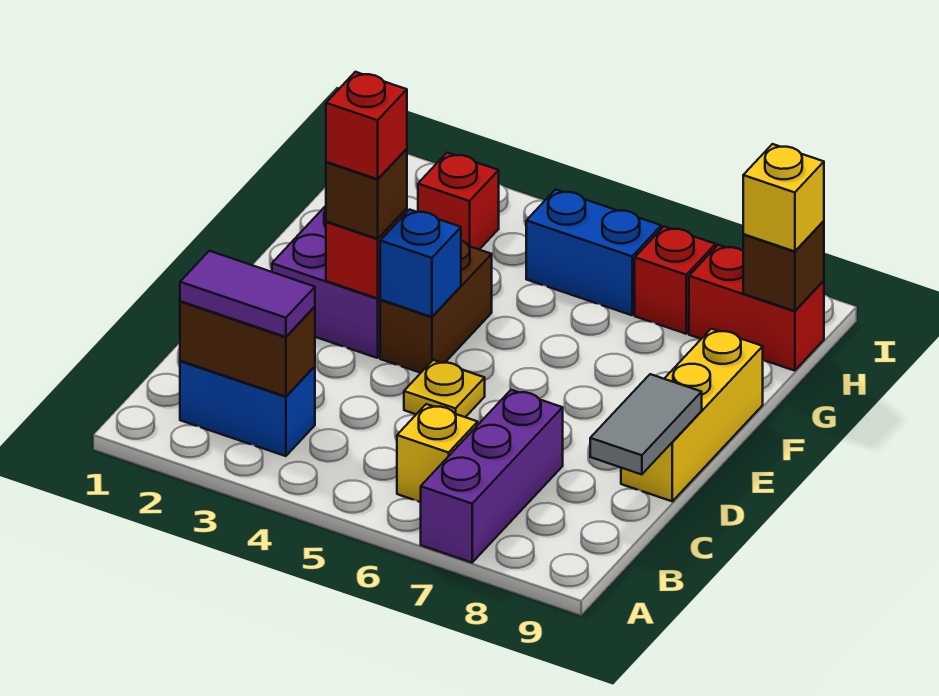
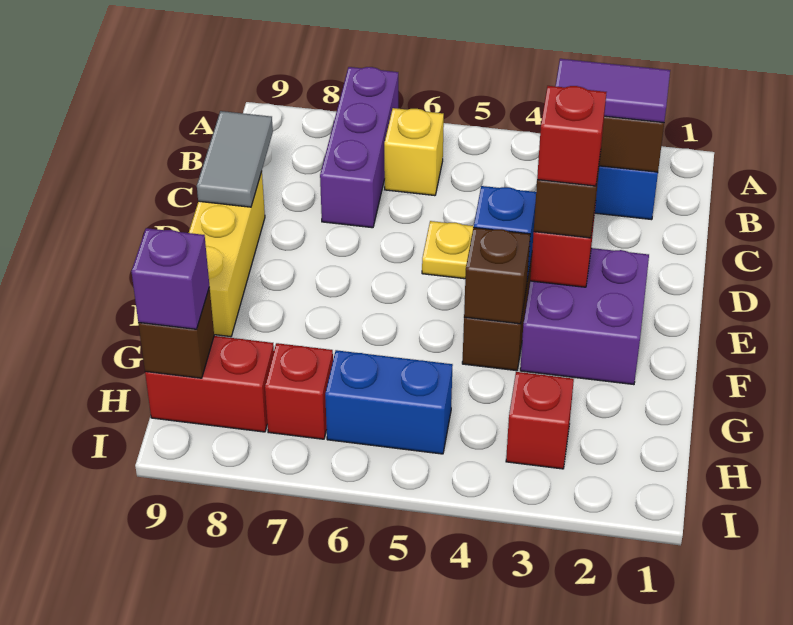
none -> brown 1x1 brick [464,228,530,324]
yellow 1x1 brick [743,144,824,251] -> purple 1x1 brick [131,228,209,329]

